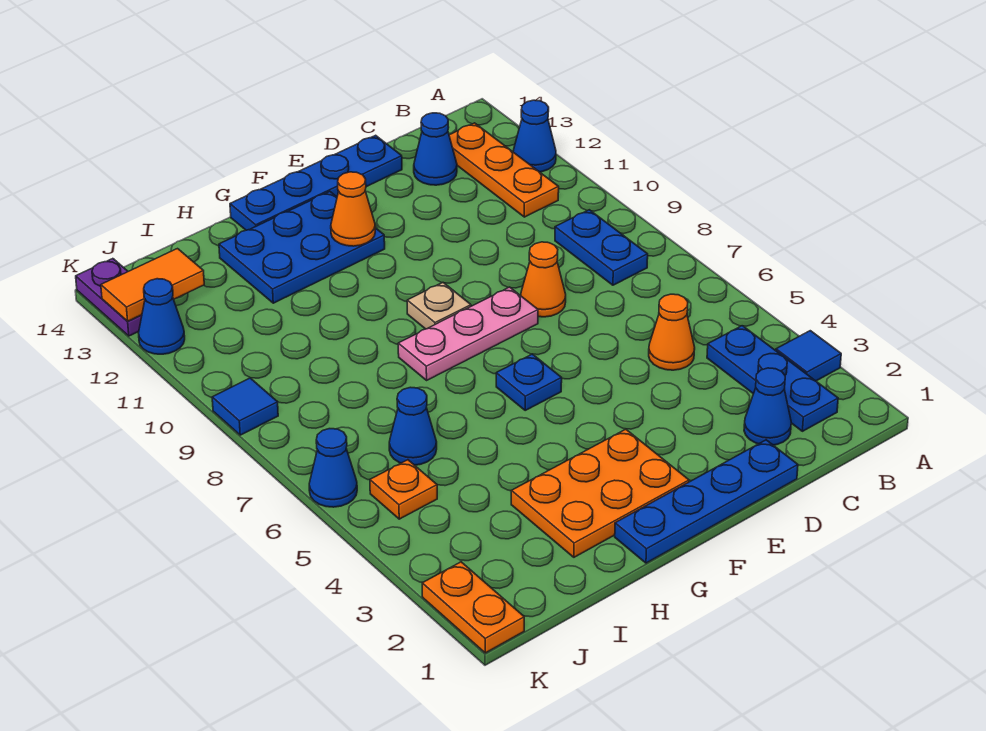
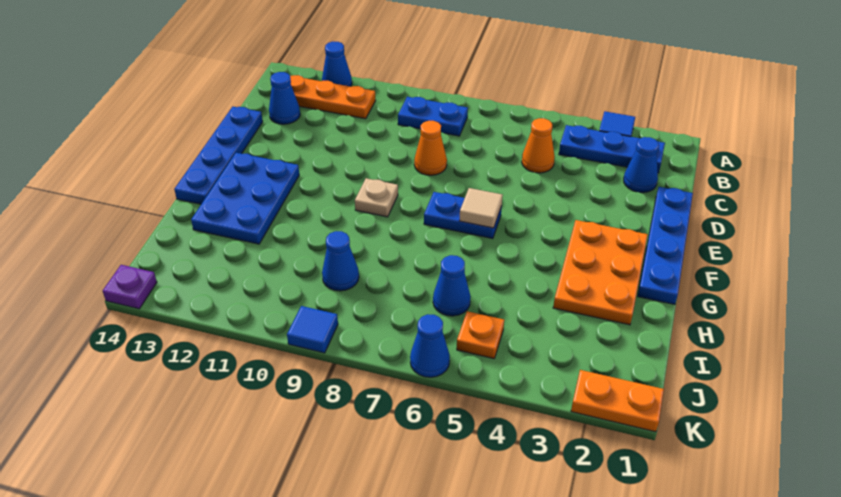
pink 1x3 plate [398,287,538,380] -> none
blue 1x1 plate [496,354,562,410] -> blue 1x2 plate [424,192,502,239]
none -> tan 1x1 tile [459,188,503,228]
orange 1x1 cone [331,172,375,246] -> none
orange 1x2 tile [101,249,204,321] -> none
blue 1x1 cone [139,279,185,354] -> blue 1x1 cone moved to [322,231,359,291]
purple 1x2 plate [76,259,142,336] -> purple 1x1 plate [103,265,157,309]

